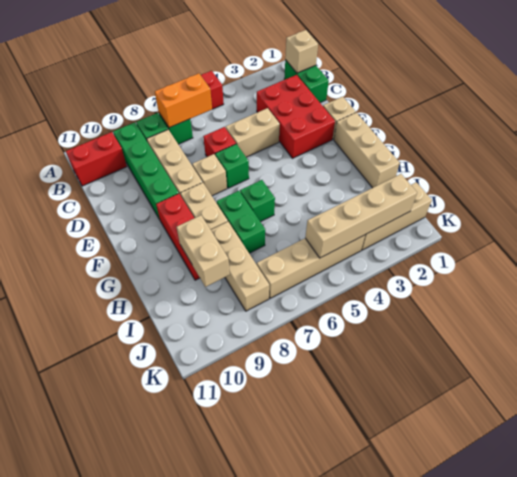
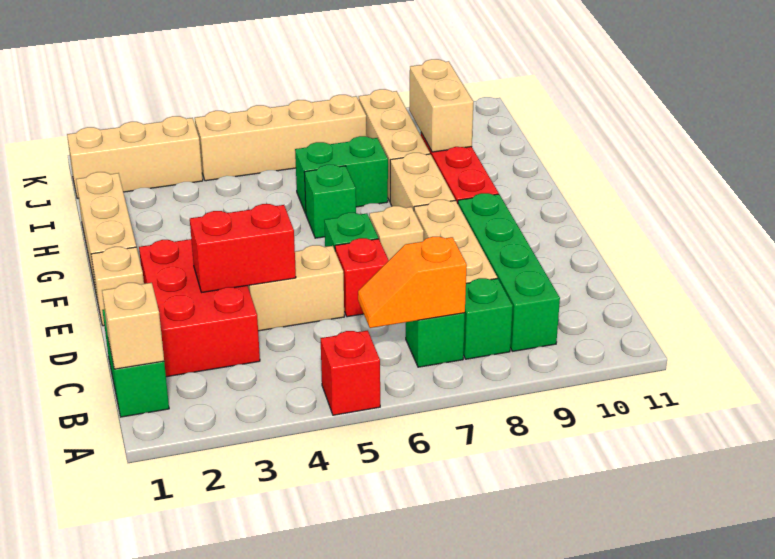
orange 1x2 brick [155,73,212,128] -> orange 1x2 slope [358,237,467,328]
red 1x2 brick [66,132,127,186] -> red 1x2 brick moved to [190,204,296,292]
green 1x2 brick [217,191,265,253] -> green 1x2 brick turned to [295,136,388,214]
tan 1x4 brick [305,174,417,258] -> none

